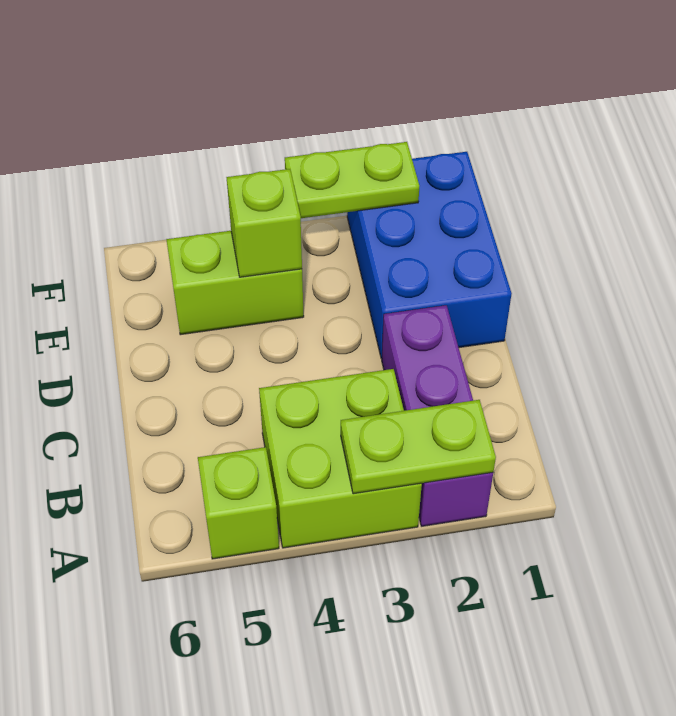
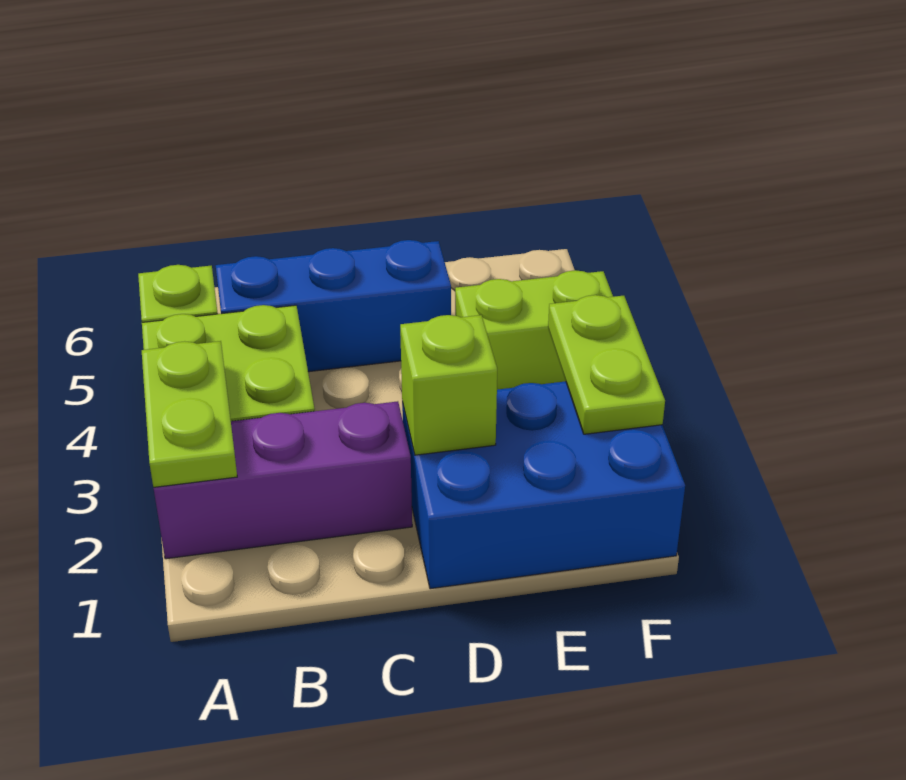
none -> blue 1x3 brick [216,240,451,372]
lime 1x2 brick [166,231,304,335] -> lime 1x2 brick turned to [455,270,613,390]
lime 1x1 brick [226,169,302,277] -> lime 1x1 brick moved to [400,315,497,455]

